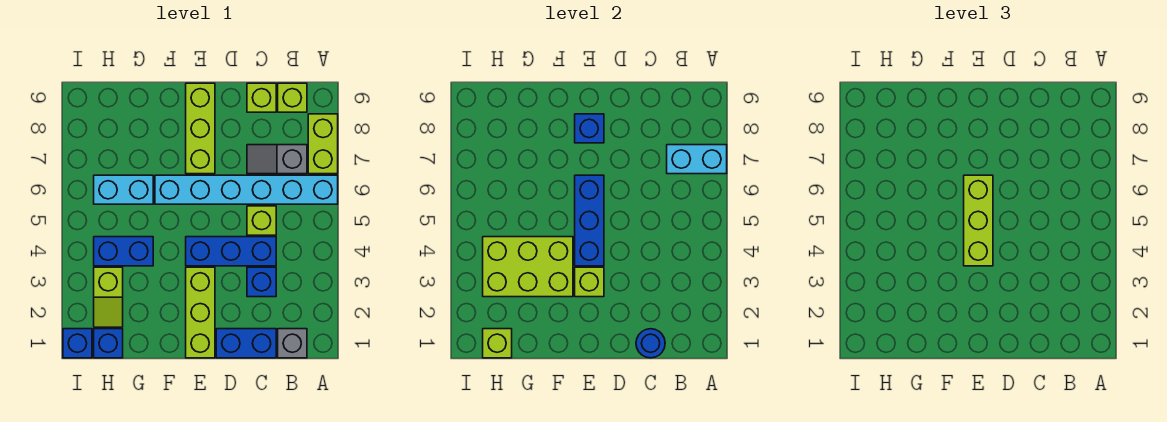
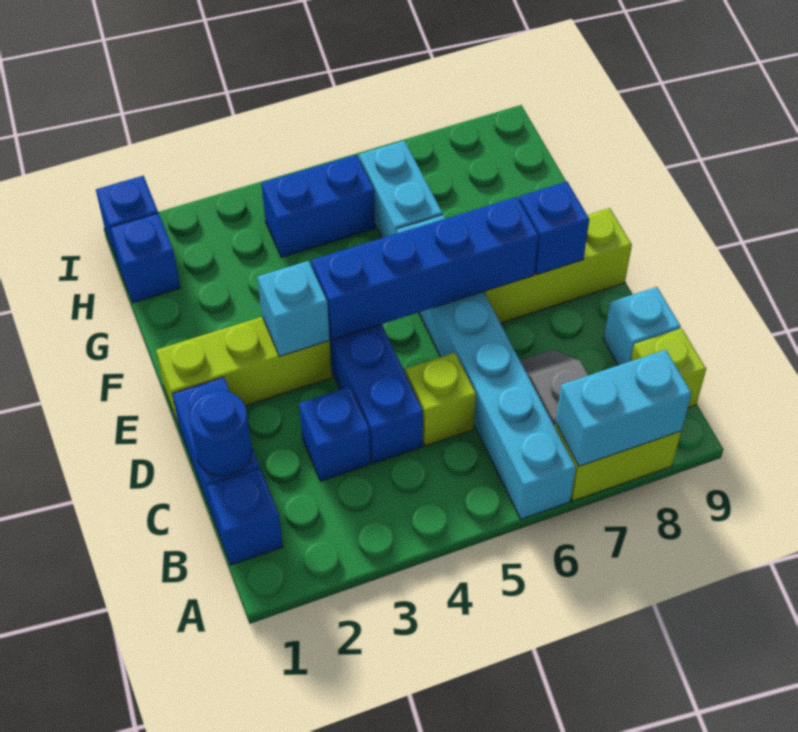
cyan 1x2 brick [667,145,727,174] -> cyan 1x2 brick turned to [556,350,692,466]
grey 1x1 brick [278,329,307,358] -> blue 1x1 brick [207,468,283,565]
lime 1x1 brick [247,83,276,112] -> cyan 1x1 brick [603,287,681,365]
lime 1x1 brick [575,267,604,297] -> cyan 1x1 brick [258,261,330,357]
blue 1x3 brick [575,175,604,266] -> blue 1x4 brick [311,197,538,340]
lime 1x3 brick [964,175,993,266] -> none
lime 2x3 brick [483,237,573,297] -> none
blue 1x2 brick [94,237,153,266] -> blue 1x2 brick turned to [261,155,375,257]
lime 1x1 brick [483,329,512,358] -> none
lime 1x2 slope [94,267,123,327] -> none

